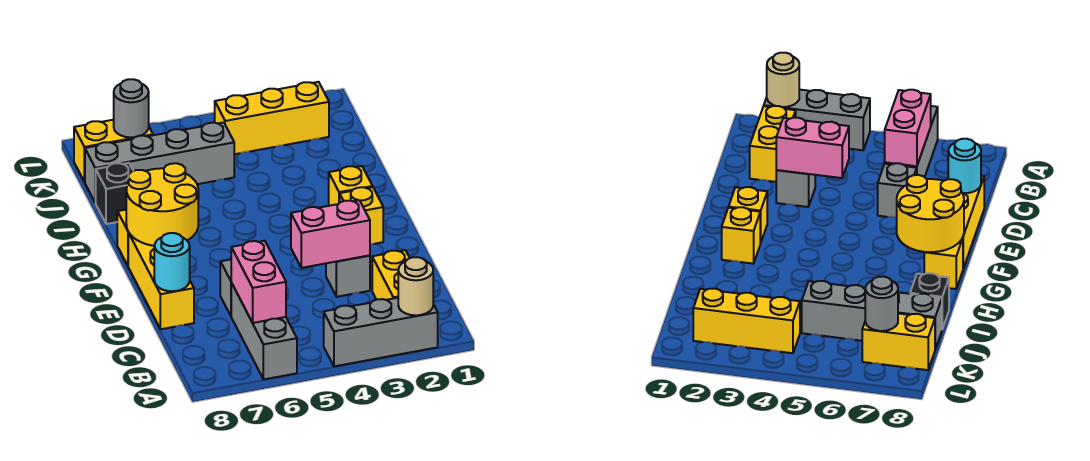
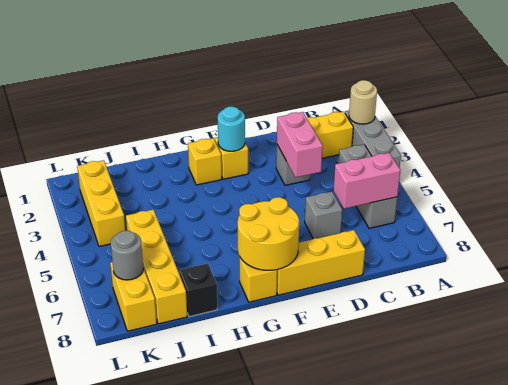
grey 1x3 brick [231,283,297,379] -> grey 1x3 brick turned to [339,145,397,228]
cyan 1x1 round brick [154,233,190,291] -> cyan 1x1 round brick moved to [218,107,245,151]
grey 1x4 brick [85,122,234,203] -> yellow 1x4 brick [126,210,187,324]

